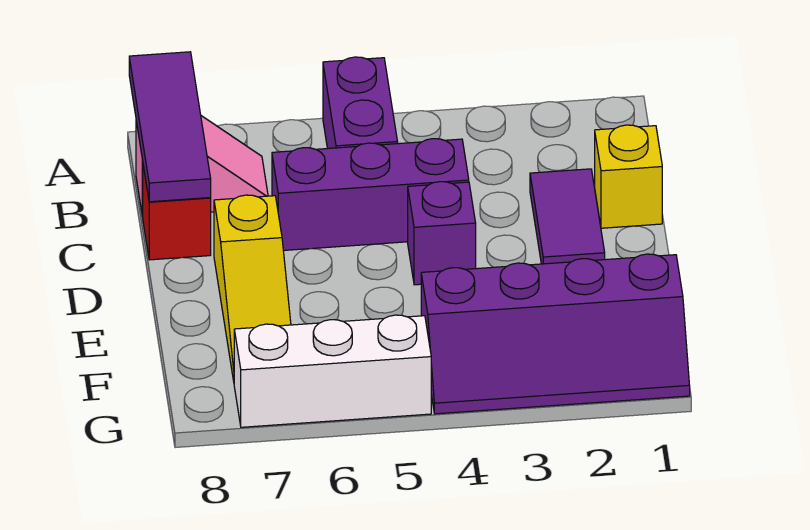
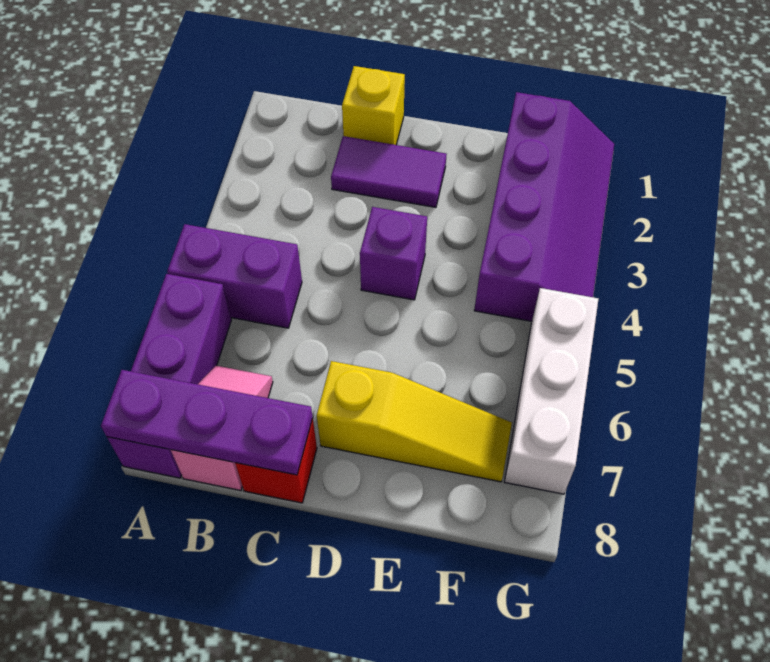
purple 1x3 tile [129,52,211,202] -> purple 1x3 plate [101,370,313,475]
purple 1x3 brick [272,139,469,250] -> purple 1x3 brick moved to [107,274,231,478]

